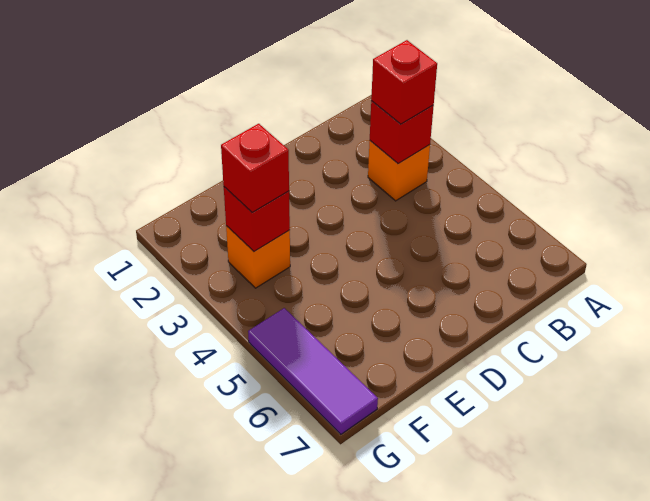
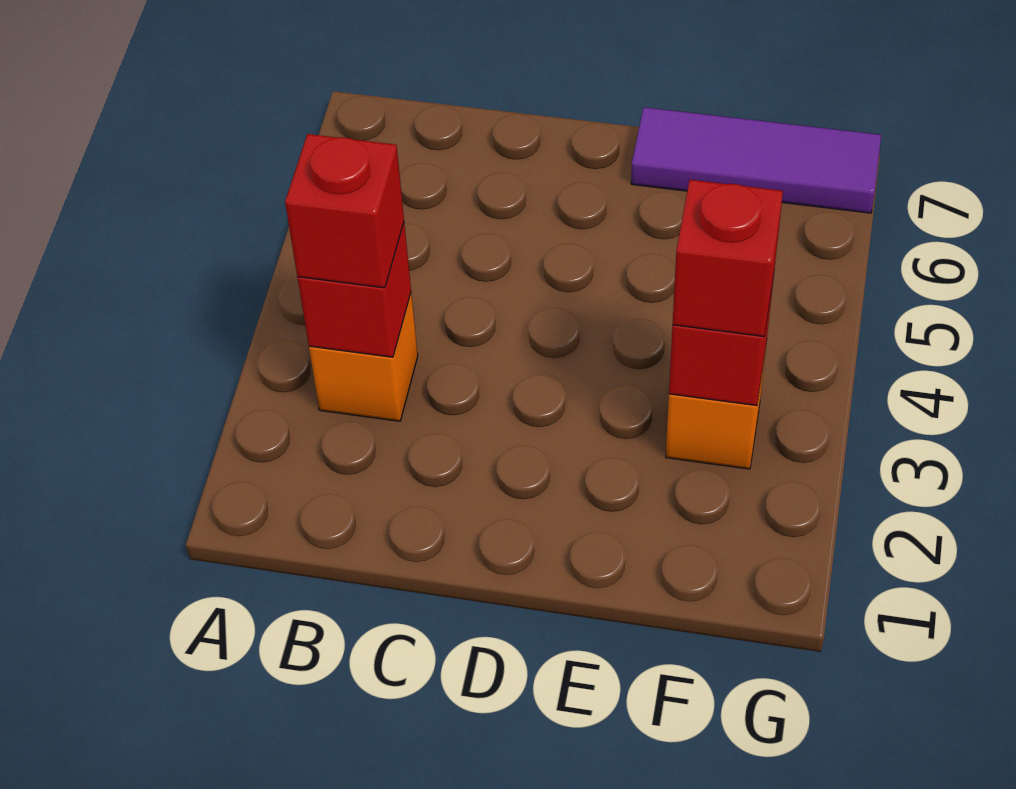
purple 1x3 tile [248,308,378,434] -> purple 1x3 tile turned to [631,107,881,213]

